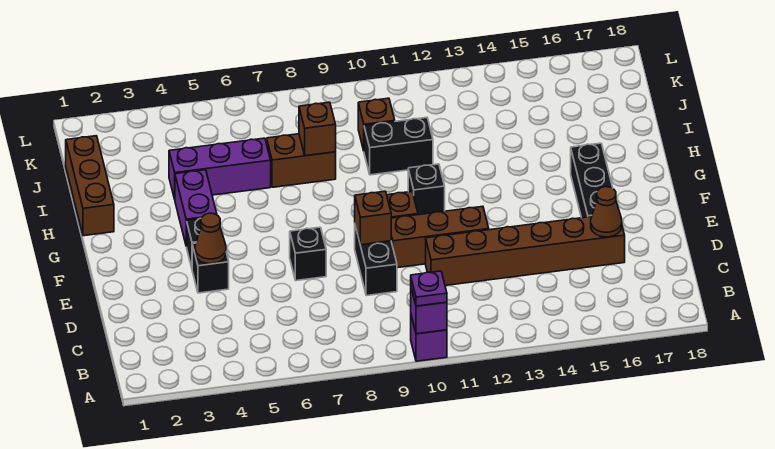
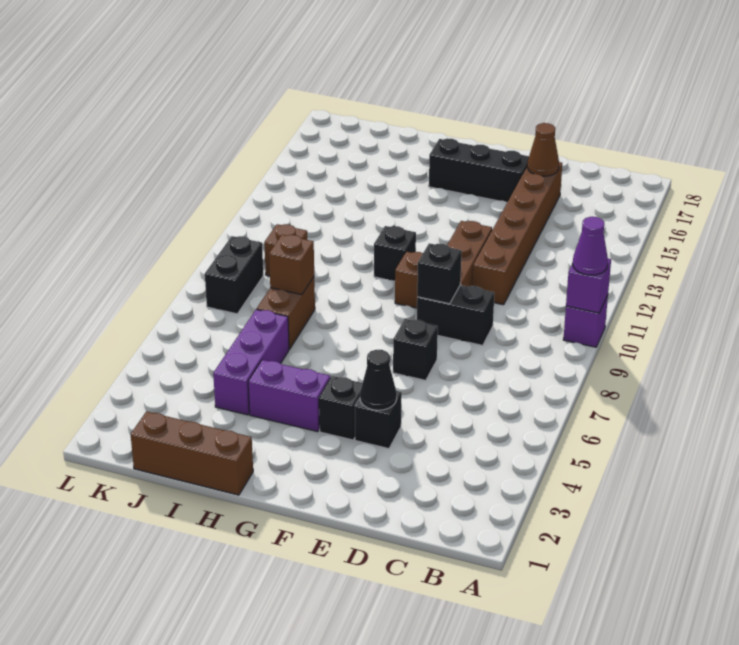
purple 1x1 plate [411,271,447,306] -> purple 1x1 cone [573,217,608,275]
brown 1x1 cone [195,213,226,264] -> black 1x1 cone [360,350,397,410]
brown 1x1 brick [355,191,391,245] -> black 1x1 brick [417,243,462,304]
black 1x2 brick [364,118,433,175] -> black 1x2 brick moved to [205,236,263,314]

